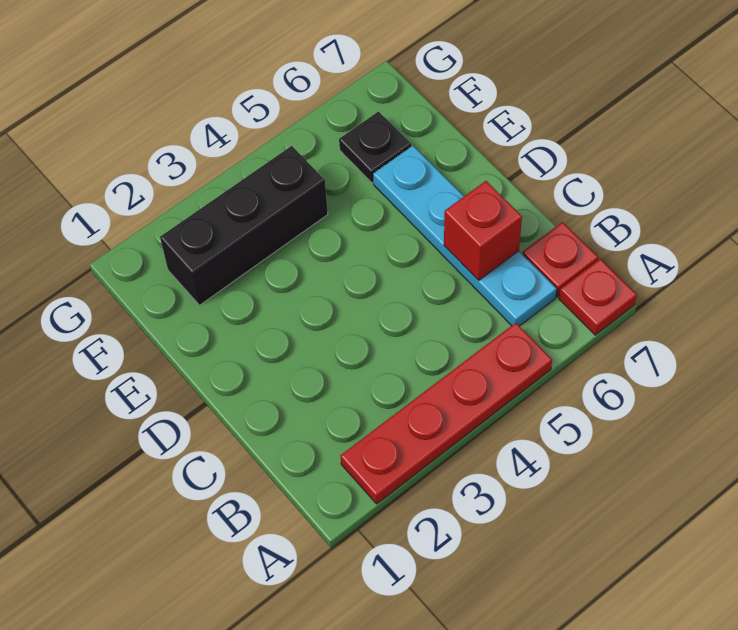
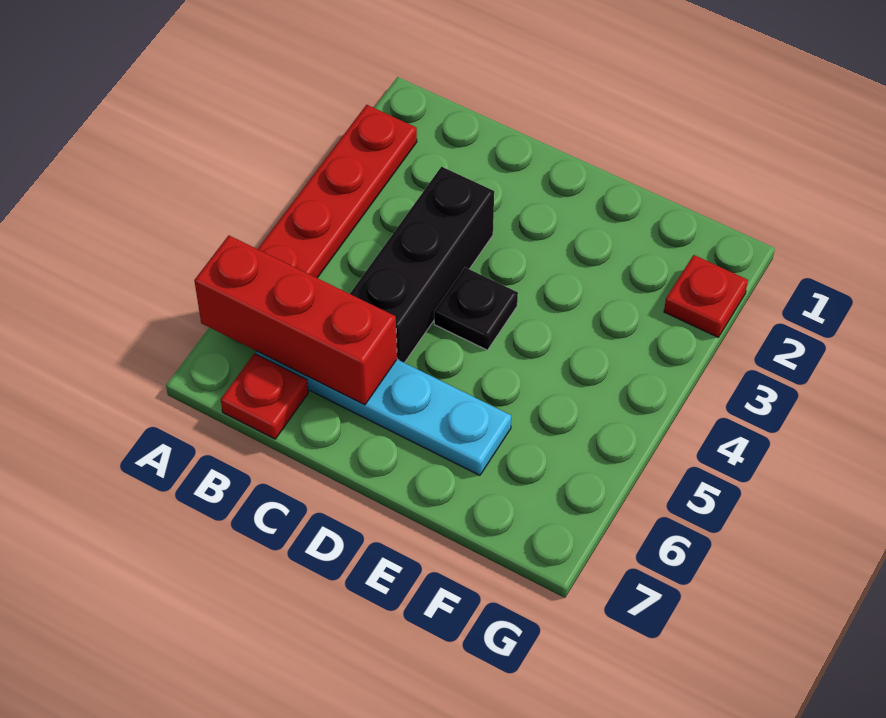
red 1x1 plate [559,259,637,335] -> red 1x1 plate moved to [664,255,748,337]
red 1x1 brick [444,181,522,280] -> red 1x3 brick [194,235,397,405]
black 1x3 brick [160,146,328,305] -> black 1x3 brick moved to [350,167,494,363]
black 1x1 plate [339,112,411,183] -> black 1x1 plate moved to [434,267,518,350]

